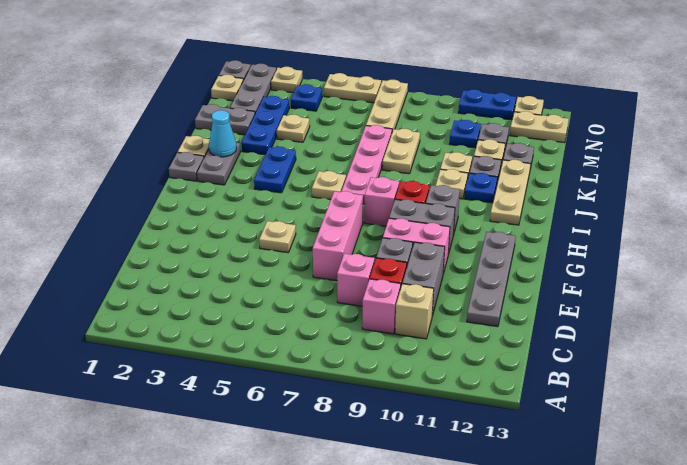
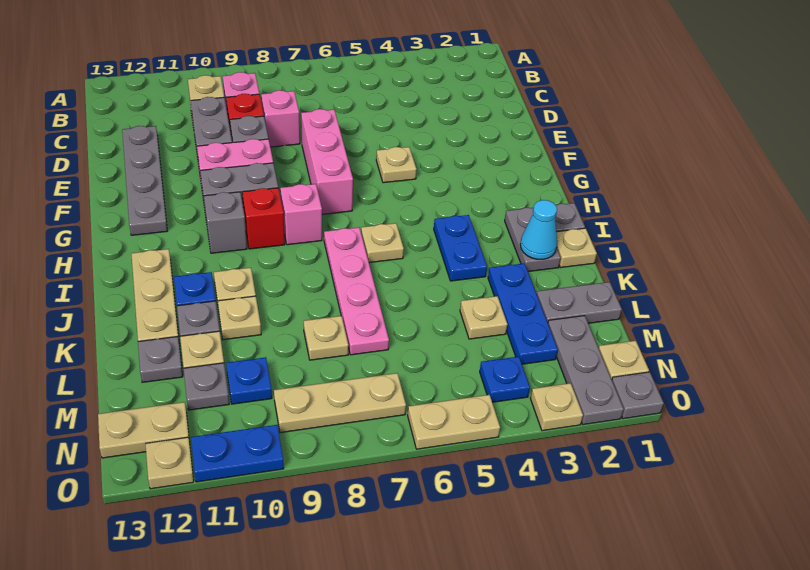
tan 1x2 plate [382,129,420,174] -> tan 1x1 plate [304,316,348,360]
tan 1x3 plate [366,80,408,132] -> tan 1x3 plate turned to [274,373,406,433]

